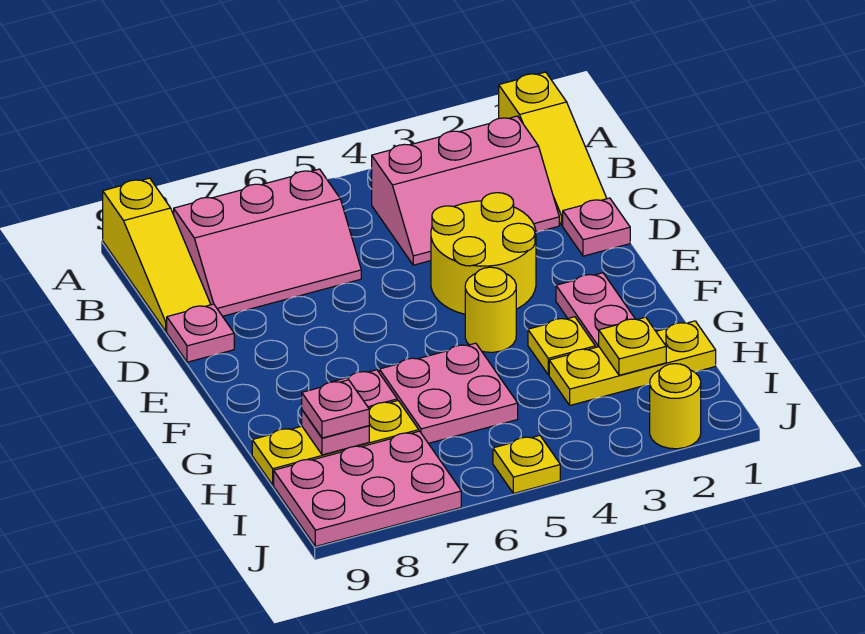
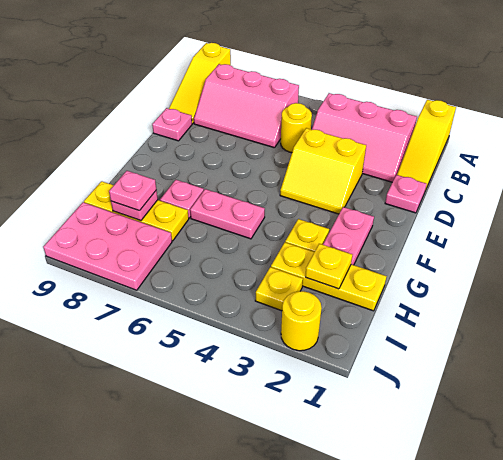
yellow 2x2 round brick [431,193,536,314] -> yellow 2x2 slope [280,128,366,214]
yellow 1x1 round brick [465,267,516,352] -> yellow 1x1 round brick moved to [281,103,312,152]
pink 2x2 plate [379,343,518,443] -> pink 1x2 plate [190,189,265,239]
yellow 1x1 plate [493,435,560,493] -> yellow 1x1 plate moved to [255,267,303,311]

